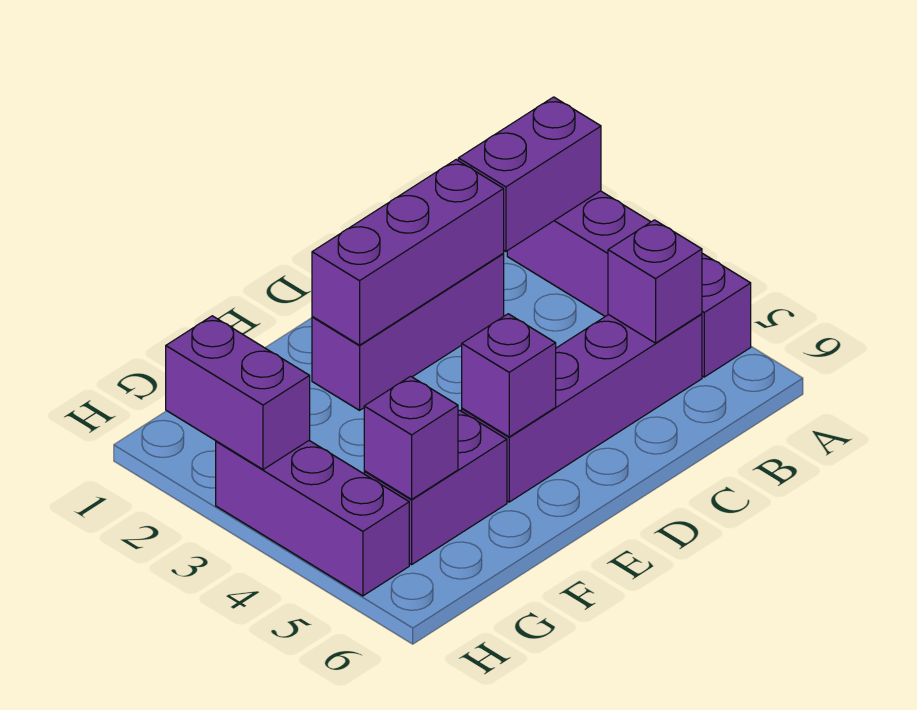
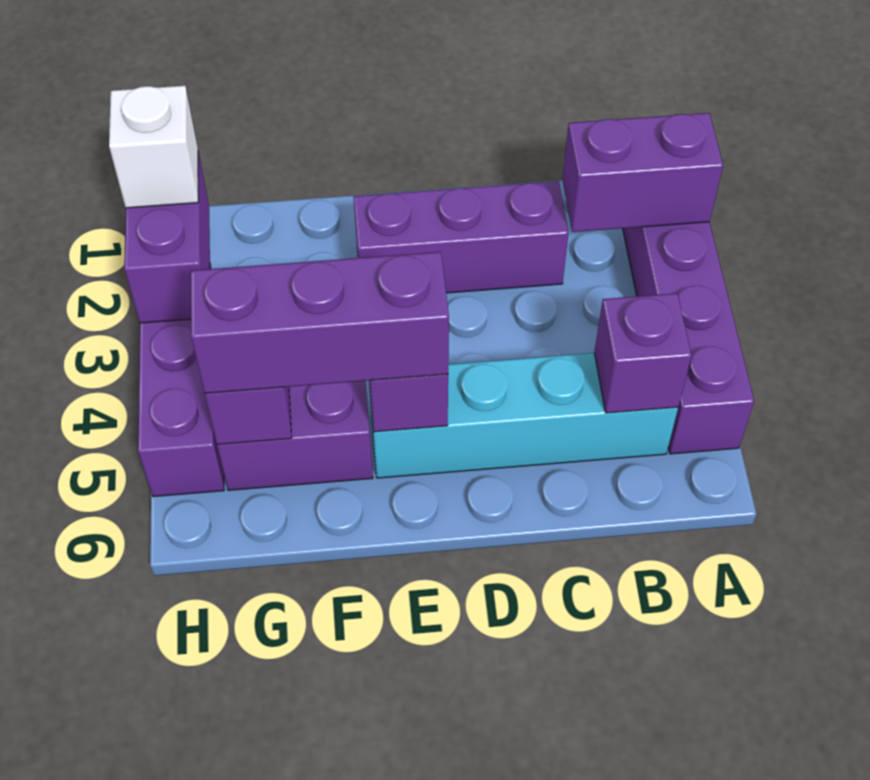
purple 1x4 brick [462,314,702,502] -> cyan 1x4 brick [369,353,678,478]
purple 1x3 brick [312,160,504,345] -> purple 1x3 brick moved to [191,252,449,393]
none -> white 1x1 brick [109,86,198,208]

